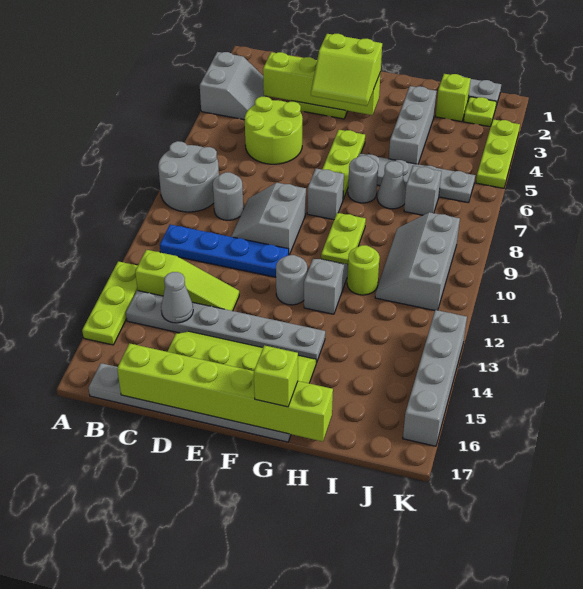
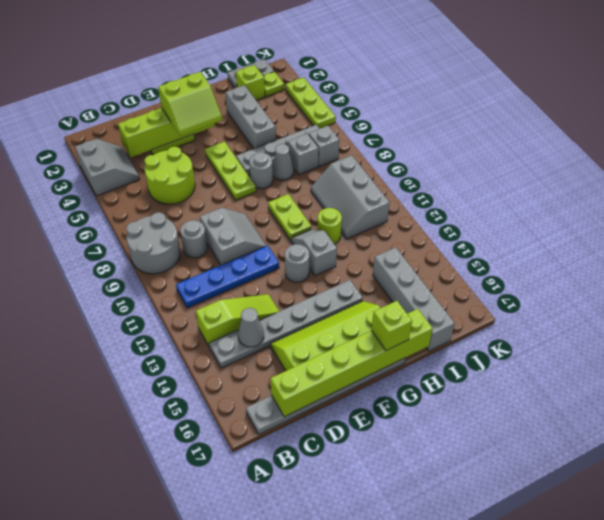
lime 1x3 plate [82,261,138,345] -> none
grey 2x2 slope [231,183,306,255] -> grey 2x2 slope turned to [200,208,266,265]
grey 1x1 brick [307,169,344,220] -> grey 1x1 brick moved to [309,126,339,166]
grey 1x4 brick [403,310,467,446] -> grey 1x4 brick moved to [373,247,455,351]

